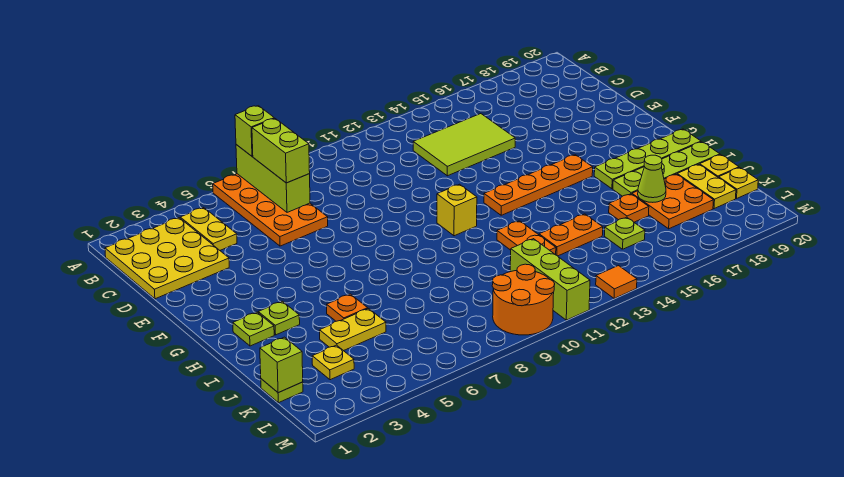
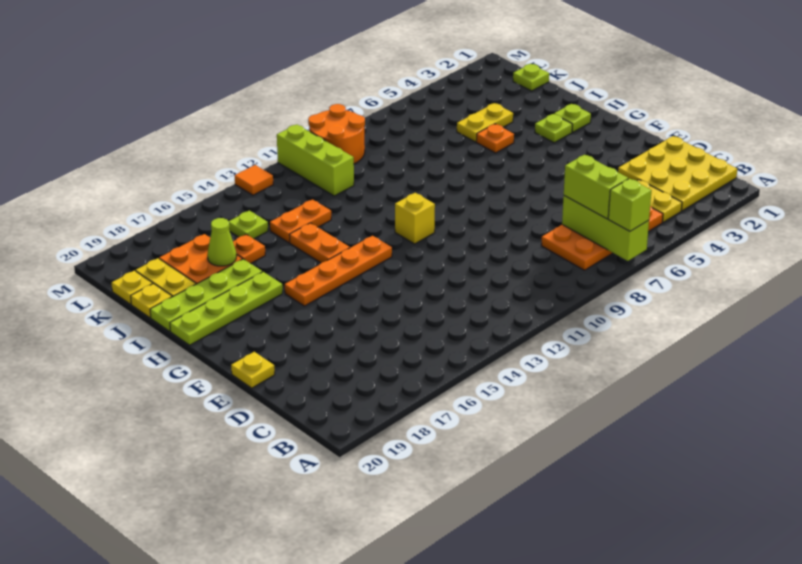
orange 2x4 plate [213,174,328,246] -> orange 2x4 plate turned to [541,206,663,270]
lime 2x3 tile [413,114,515,176] -> none
orange 1x2 plate [497,221,556,255] -> orange 1x2 plate moved to [289,223,350,263]
lime 1x1 brick [260,337,303,393] -> none
yellow 1x1 plate [312,345,354,380] -> yellow 1x1 plate moved to [231,352,275,388]

